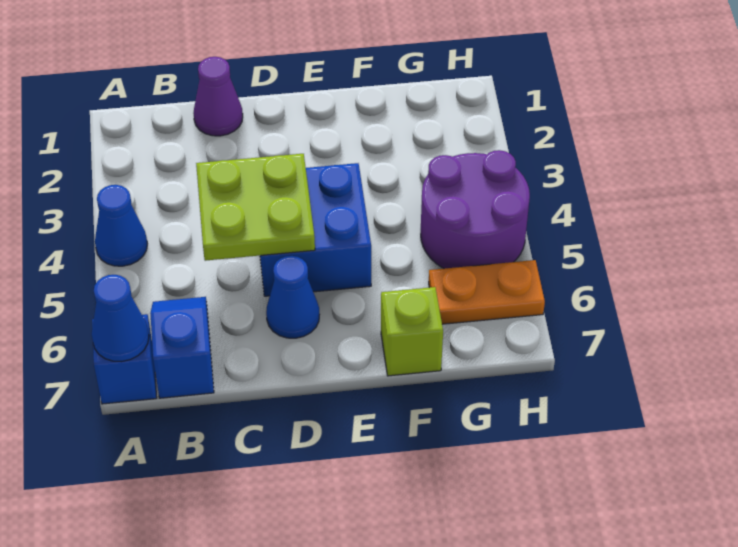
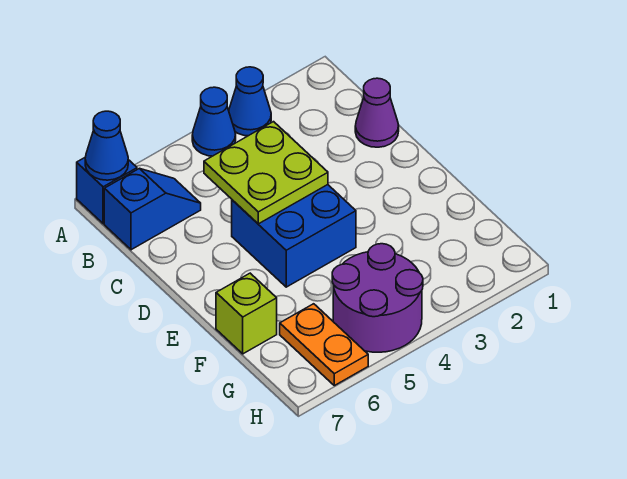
blue 1x1 cone [266,256,319,338] -> blue 1x1 cone moved to [229,67,271,136]

